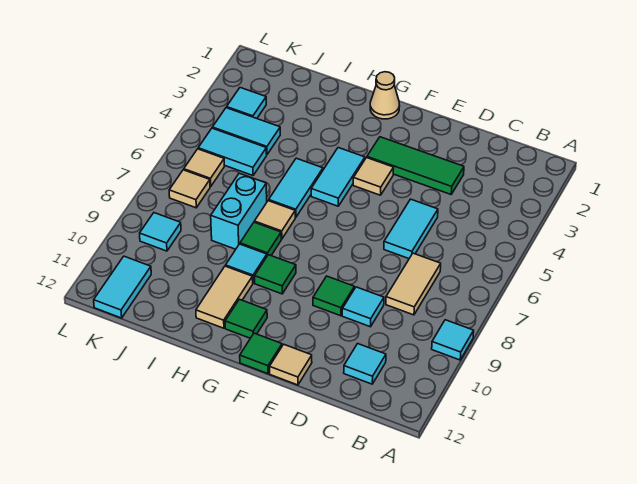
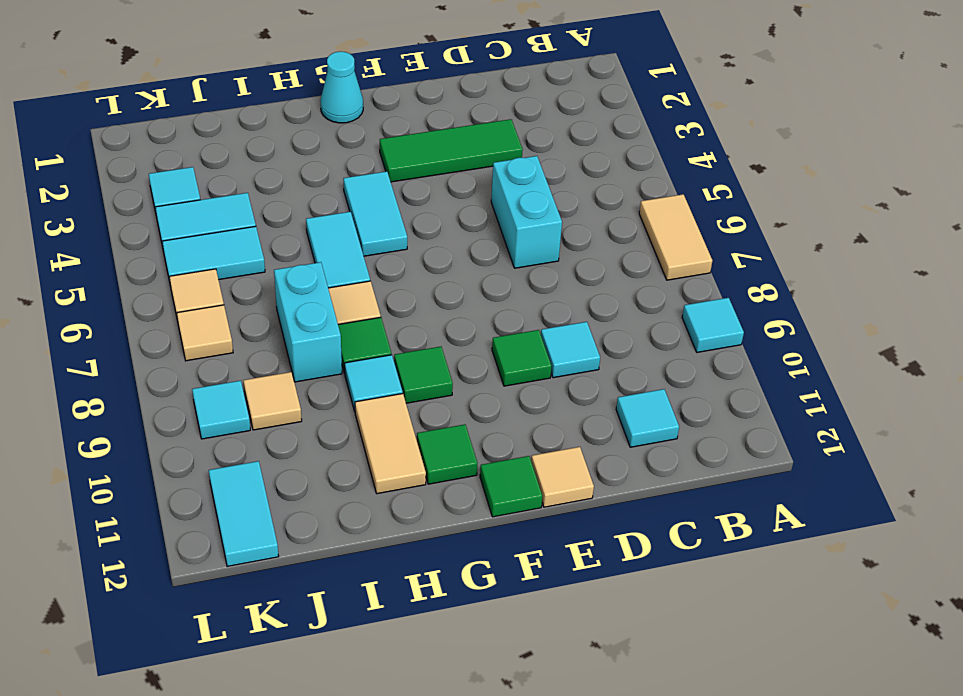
tan 1x2 tile [386,253,441,315] -> tan 1x2 tile moved to [639,194,712,280]
cyan 1x2 tile [384,199,438,259] -> cyan 1x2 brick [491,156,562,268]
tan 1x1 tile [353,158,394,195] -> tan 1x1 tile moved to [243,372,302,430]
tan 1x1 cone [370,72,400,119] -> cyan 1x1 cone [320,51,363,123]

